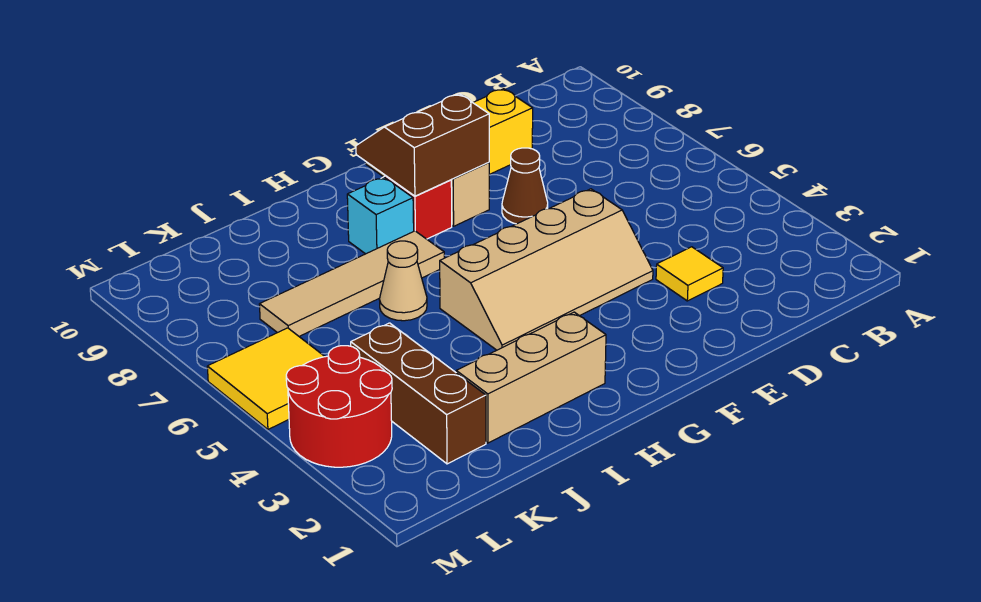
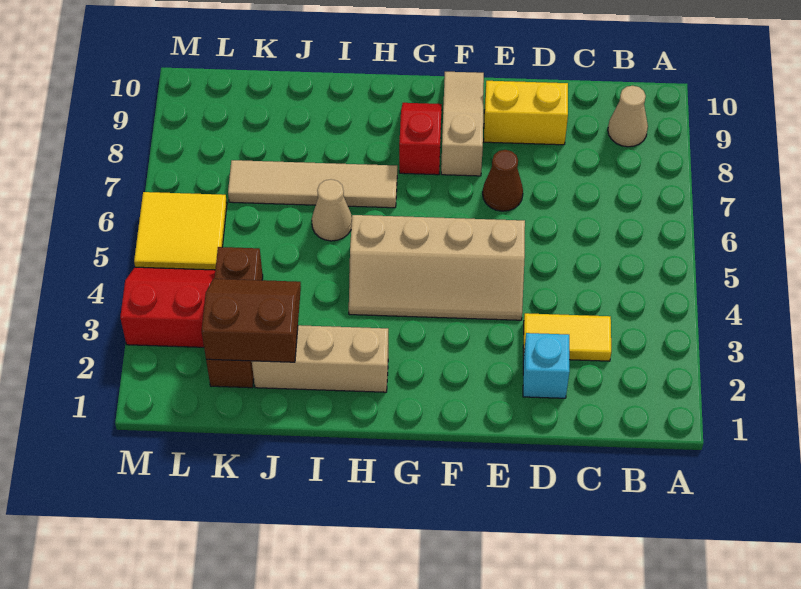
none -> tan 1x1 cone [608,86,648,147]
yellow 1x1 tile [656,247,723,301] -> yellow 1x2 tile [523,313,611,361]
brown 2x2 slope [356,94,489,196] -> brown 2x2 slope moved to [202,278,301,362]
cyan 1x1 brick [347,177,414,254] -> cyan 1x1 brick moved to [523,333,570,398]
red 2x2 round brick [286,346,392,467] -> red 2x2 slope [120,267,215,347]

